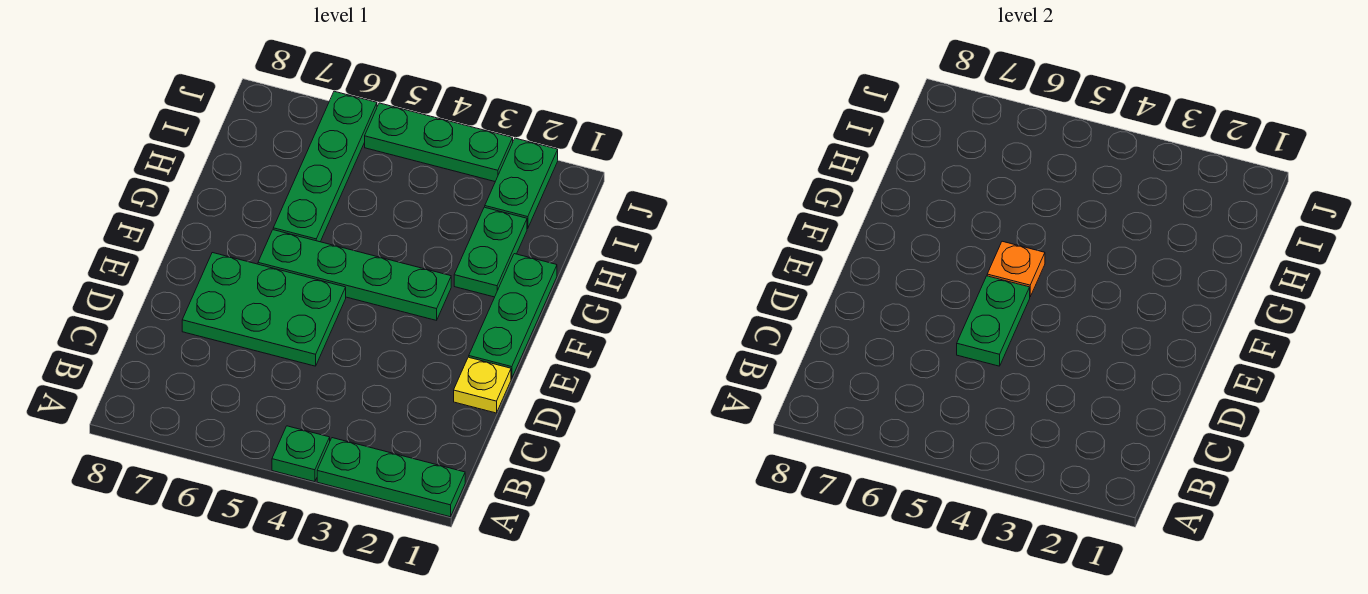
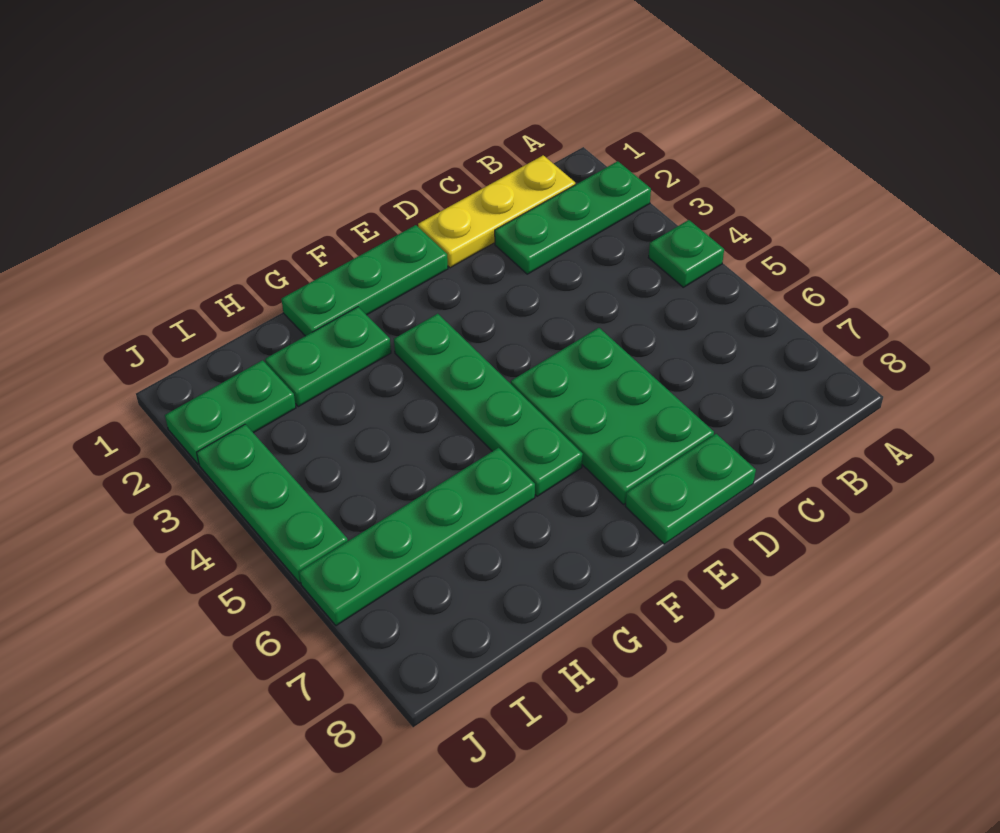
green 1x3 plate [317,438,465,517] -> green 1x3 plate turned to [495,161,651,274]
yellow 1x1 plate [454,357,511,413] -> yellow 1x3 plate [418,155,575,268]
green 1x2 plate [957,276,1030,366] -> green 1x2 plate moved to [625,434,756,544]
orange 1x1 plate [987,241,1045,297] -> none

